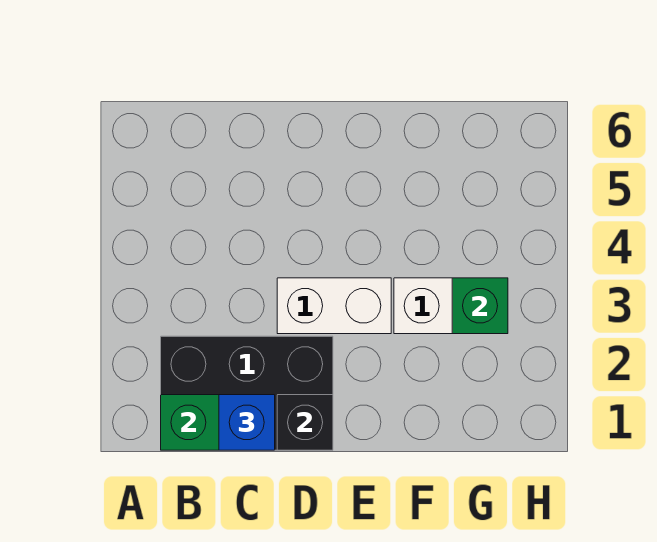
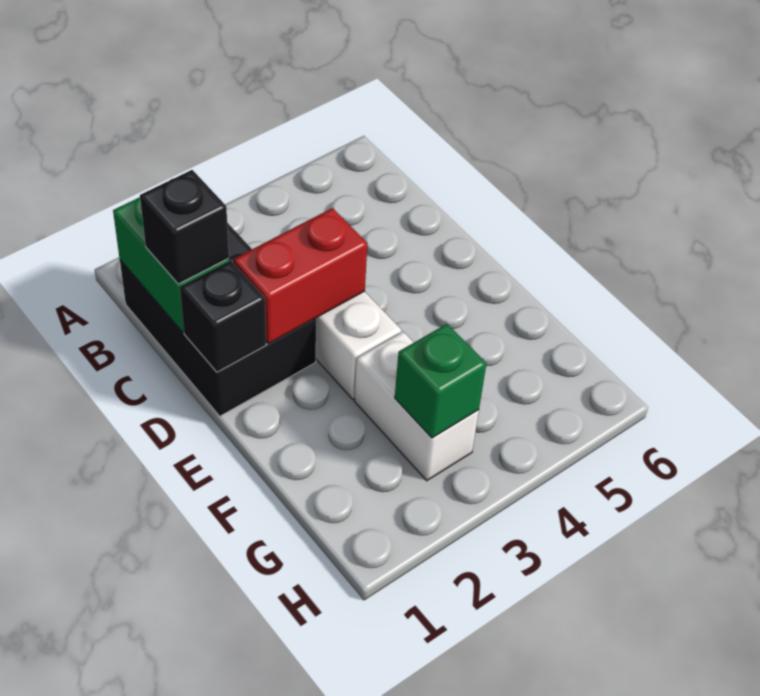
blue 1x1 brick [219,395,275,450] -> black 1x1 brick [140,170,229,284]
none -> red 1x2 brick [233,208,367,344]

